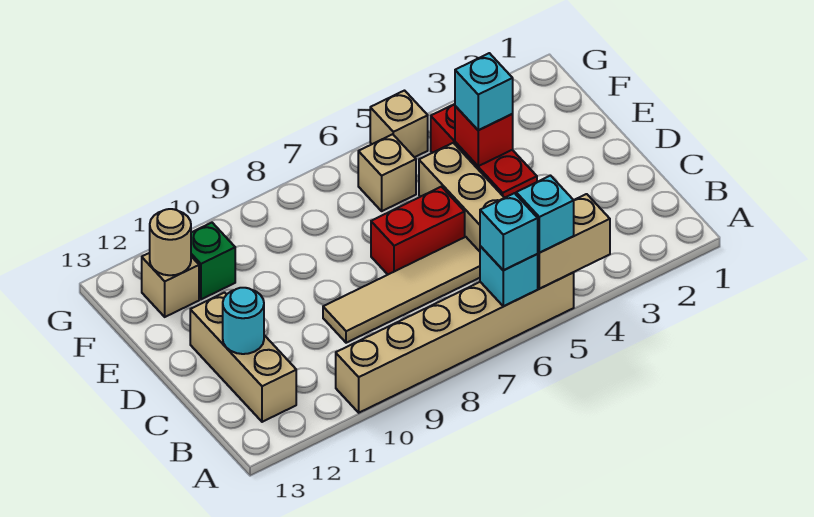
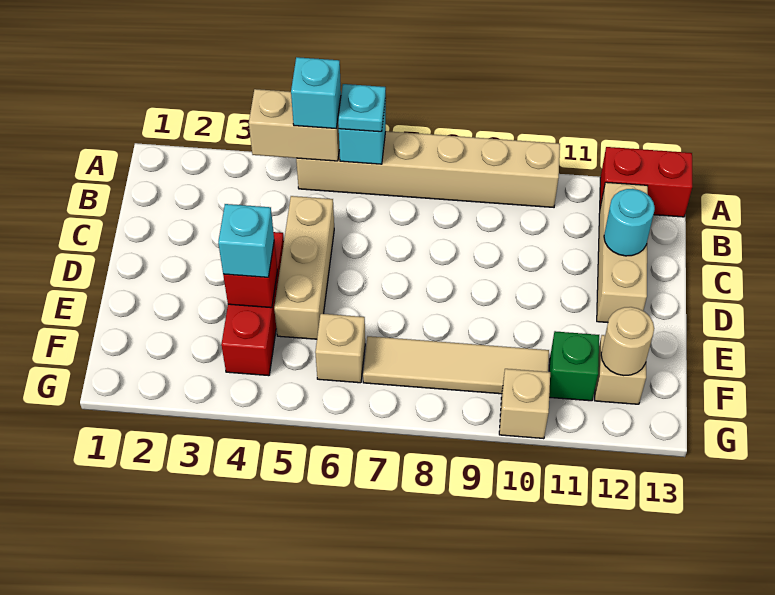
cyan 1x1 brick [480,193,538,270] -> cyan 1x1 plate [338,84,386,132]
tan 1x4 tile [323,237,480,343] -> tan 1x4 tile moved to [363,336,549,394]
red 1x2 brick [371,187,465,274] -> red 1x2 brick moved to [600,147,692,217]
tan 1x1 brick [370,91,428,157] -> tan 1x1 brick moved to [499,369,550,439]

